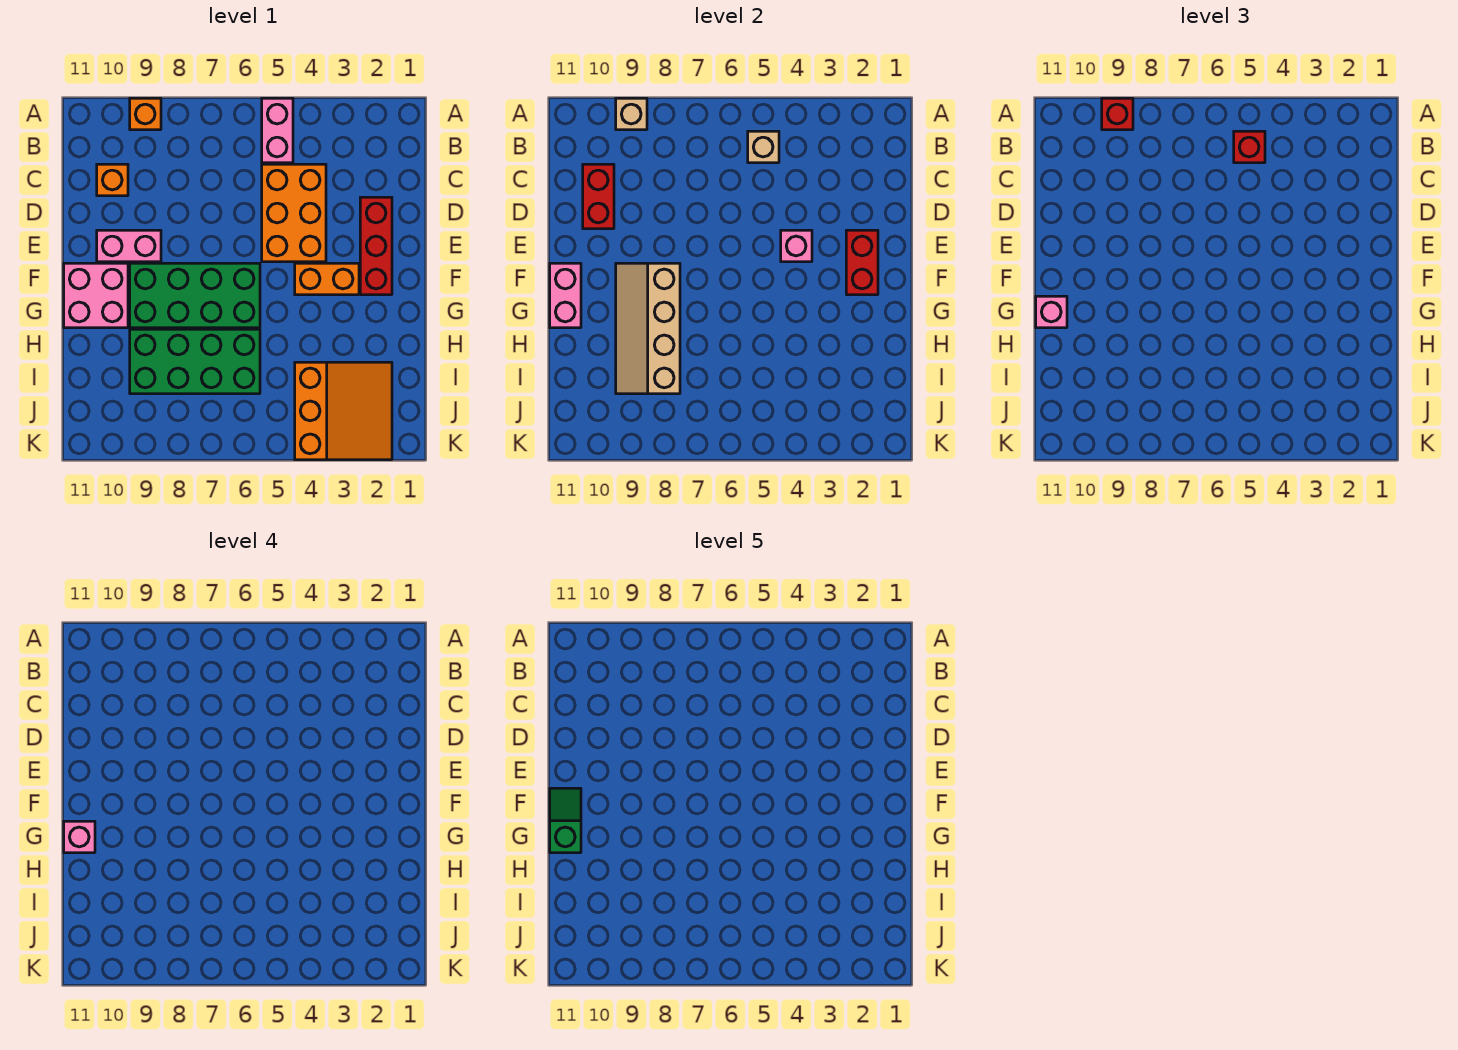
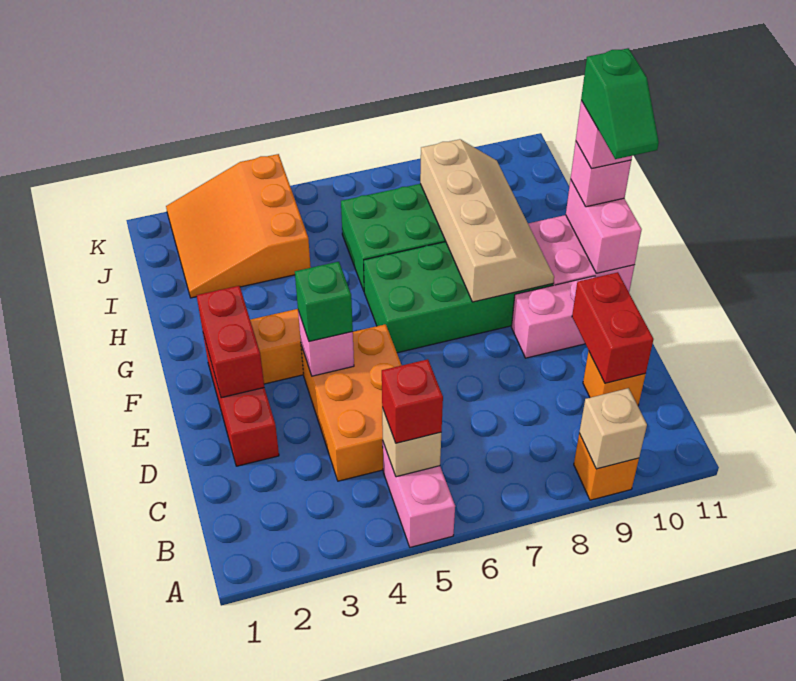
red 1x1 brick [1102,98,1133,130] -> none
none -> green 1x1 brick [295,262,353,342]

